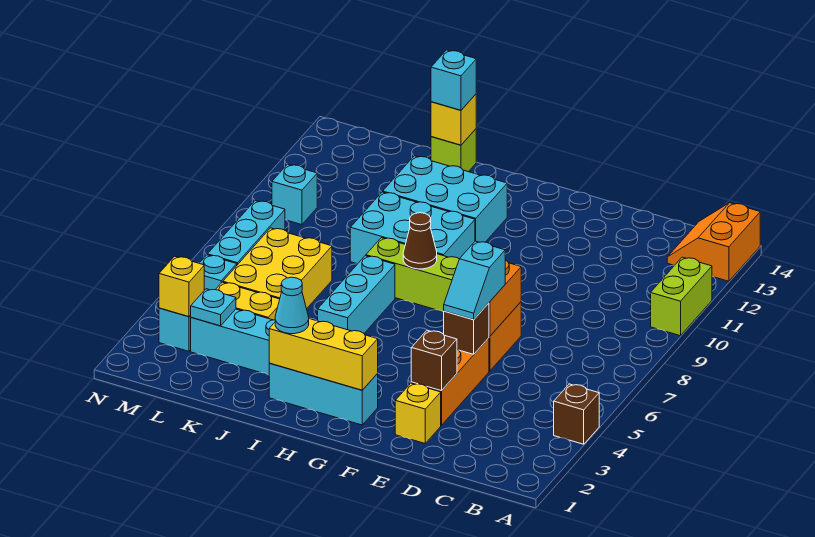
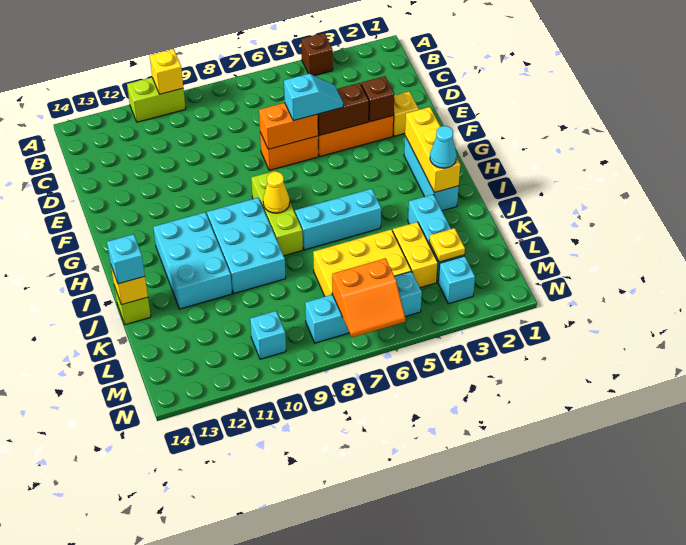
orange 2x2 slope [667,203,760,281] -> orange 2x2 slope moved to [332,258,405,337]
brown 1x1 brick [444,303,489,354] -> brown 1x2 brick [318,83,369,136]
brown 1x1 cone [403,213,437,269] -> yellow 1x1 cone [263,172,290,213]
cyan 1x1 plate [190,289,236,326] -> yellow 1x1 plate [429,228,465,262]
yellow 1x1 brick [159,256,204,317] -> yellow 1x1 brick moved to [150,49,183,94]

